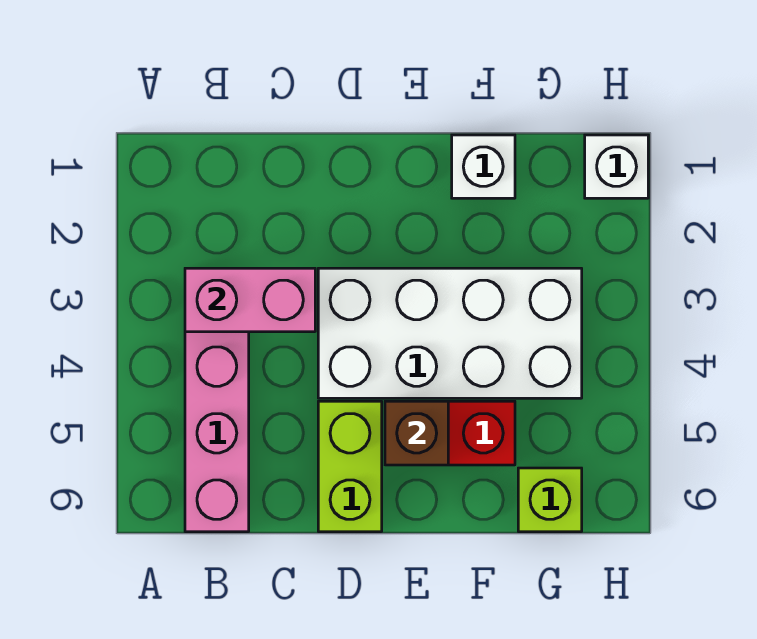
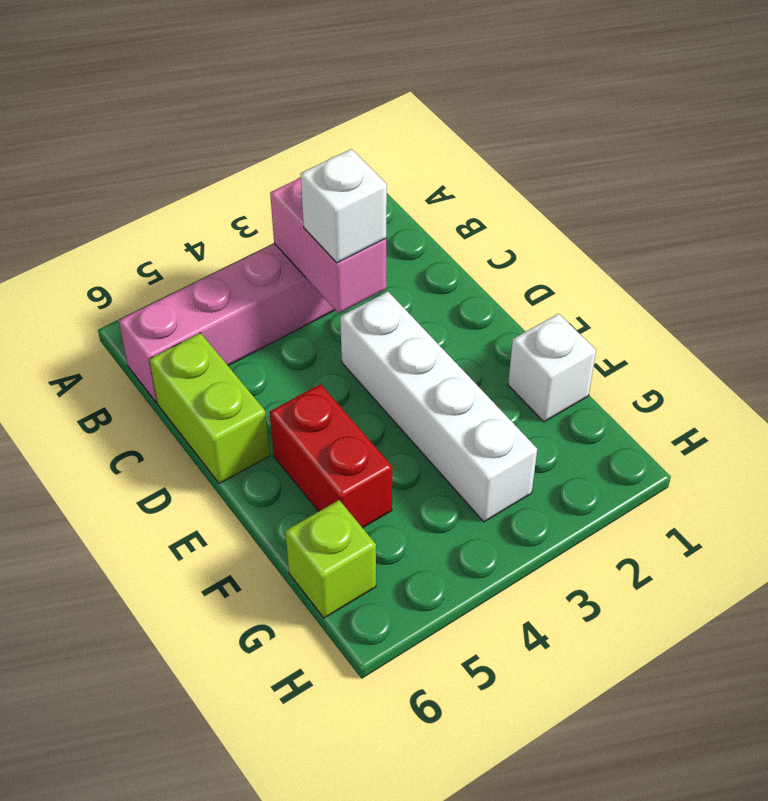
white 2x4 brick [318,268,582,398] -> white 1x4 brick [340,292,537,522]
lime 1x2 brick [318,401,382,532] -> lime 1x2 brick turned to [149,333,270,484]
brown 1x1 brick [385,401,448,465] -> none
white 1x1 brick [585,135,648,198] -> white 1x1 brick moved to [301,149,387,263]

